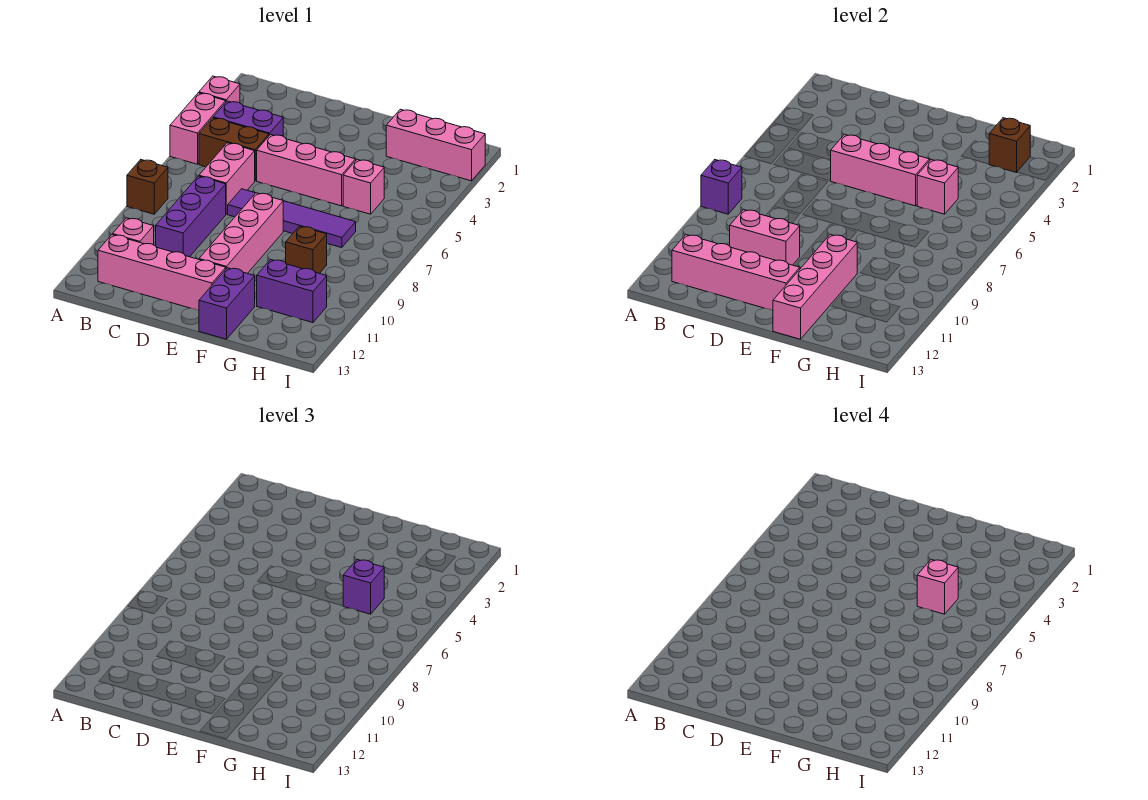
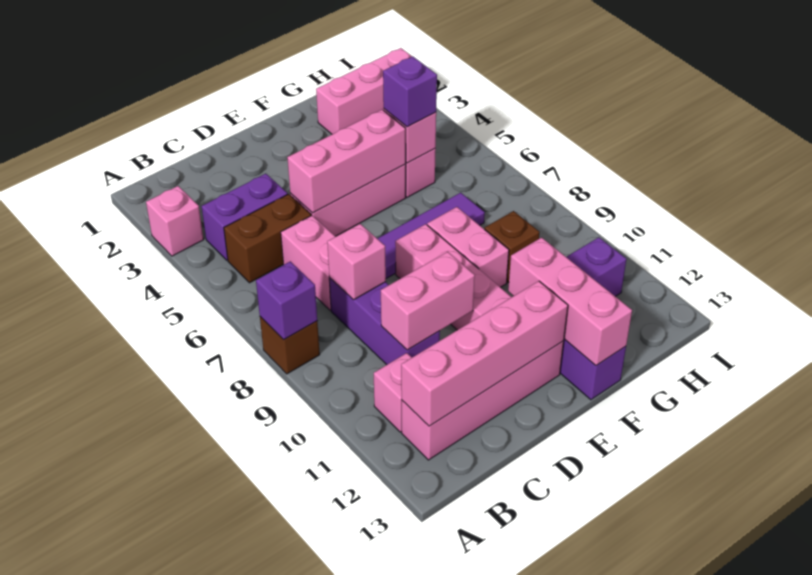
pink 1x2 brick [170,93,226,164] -> pink 1x2 brick moved to [427,207,509,287]
pink 1x4 brick [773,234,857,339] -> pink 1x3 brick [508,237,632,365]
pink 1x1 brick [917,559,958,614] -> pink 1x1 brick moved to [327,224,386,299]
brown 1x1 brick [989,118,1030,173] -> none

